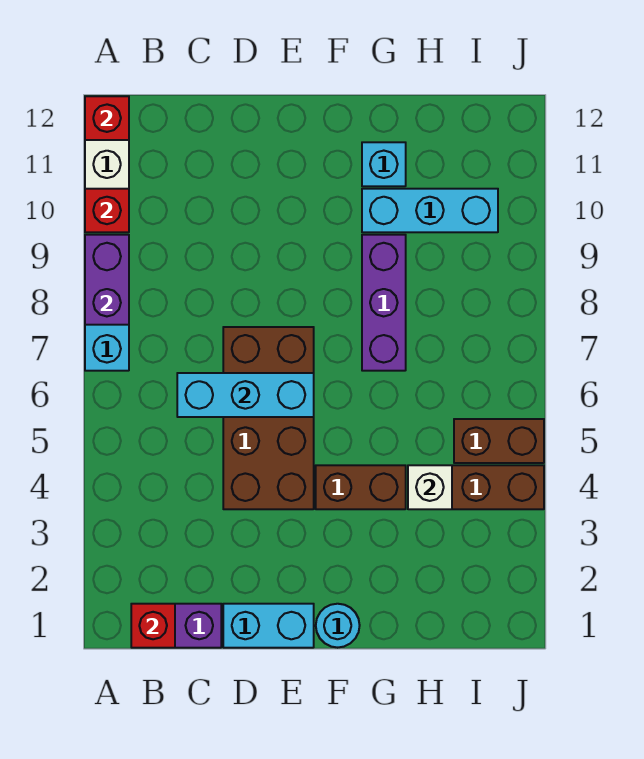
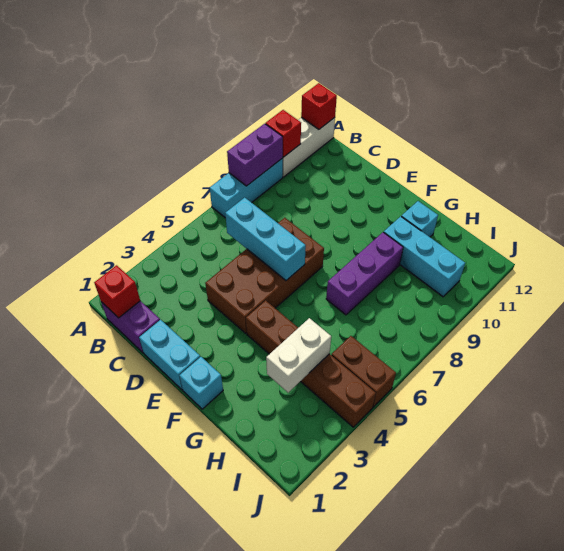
cyan 1x1 round brick [316,604,360,648] -> cyan 1x1 brick [179,357,223,409]
white 1x1 brick [408,465,452,509] -> white 1x2 brick [266,318,331,392]

